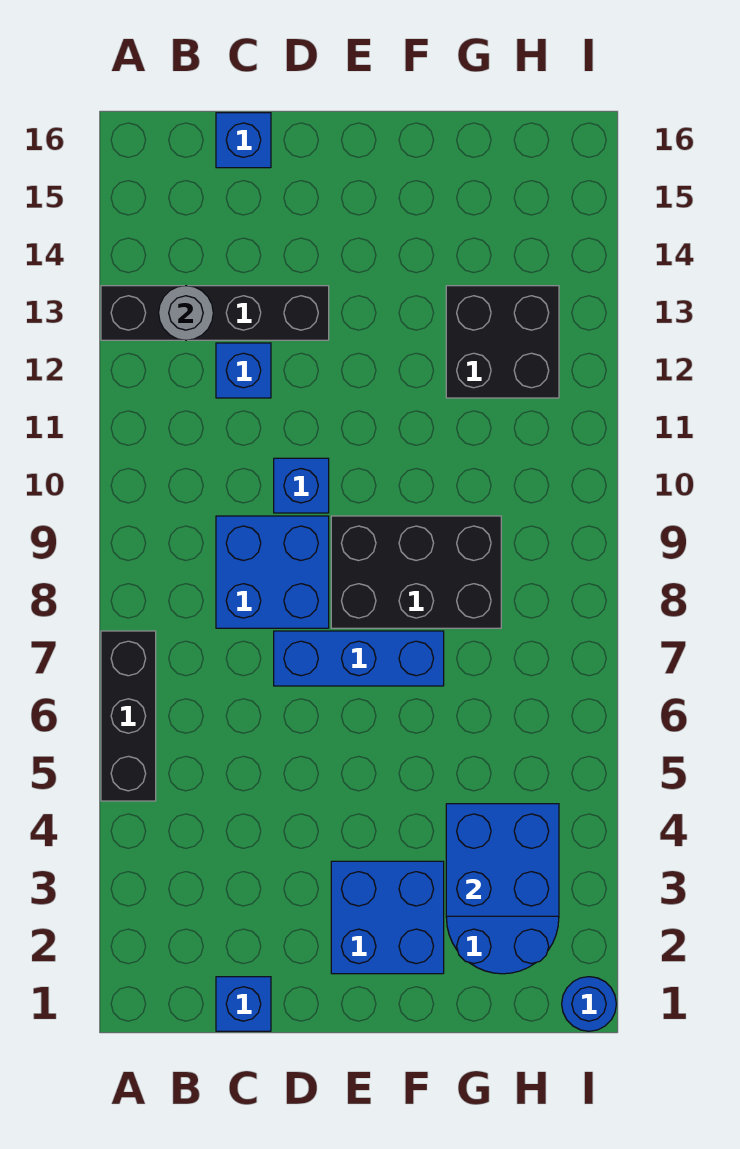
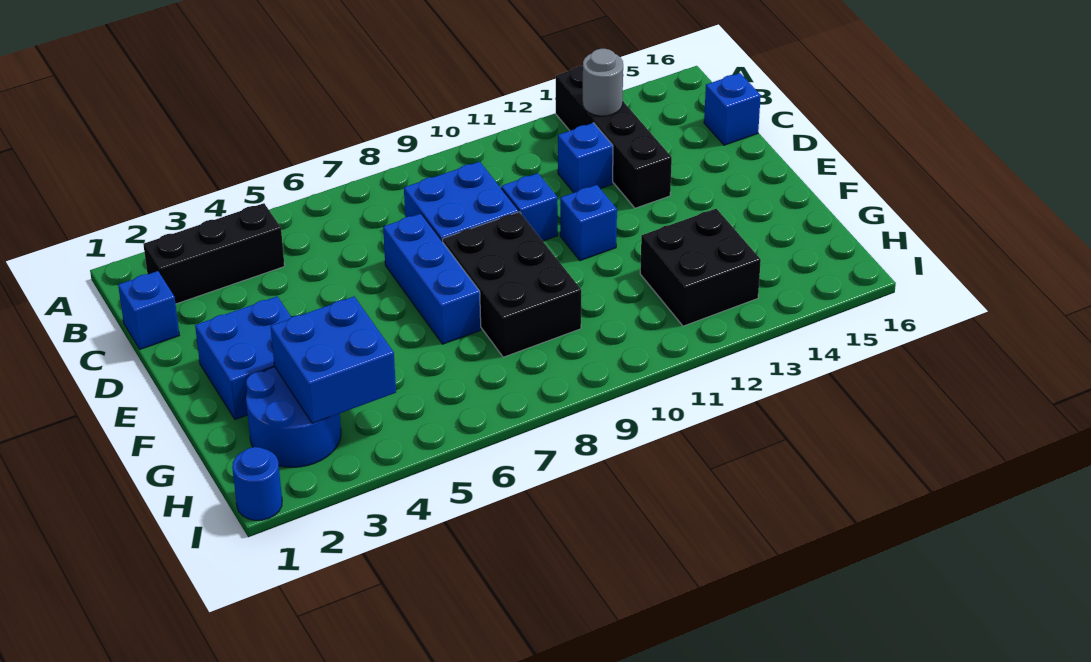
black 1x3 brick [101,631,156,801] -> black 1x3 brick moved to [143,203,285,304]
none -> blue 1x1 brick [560,185,617,261]

